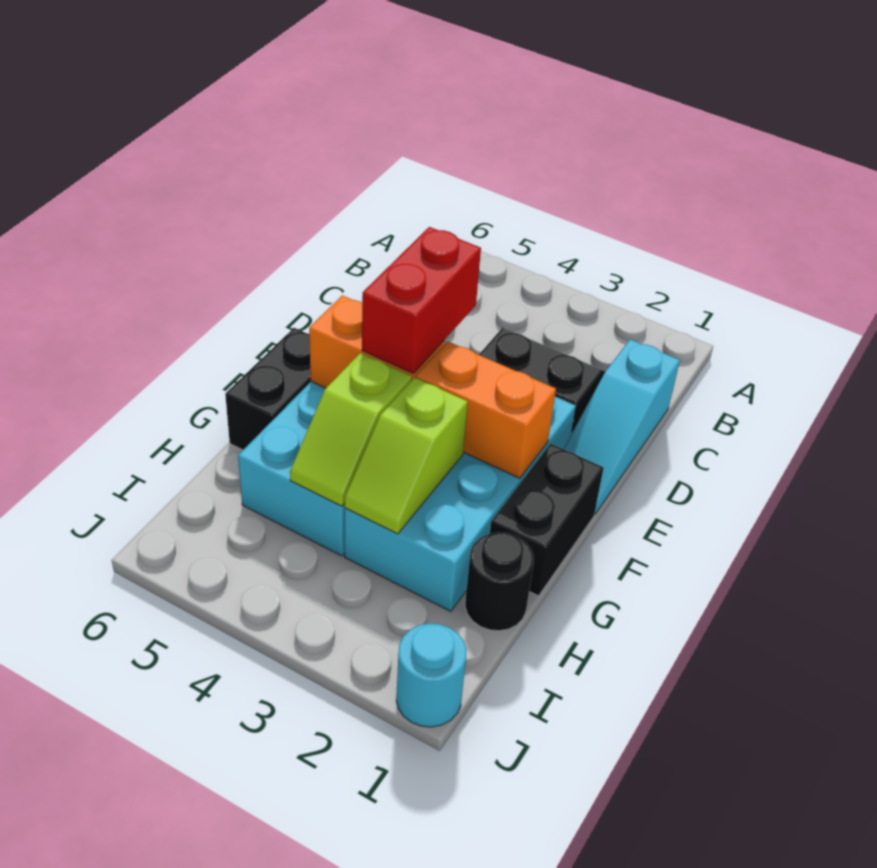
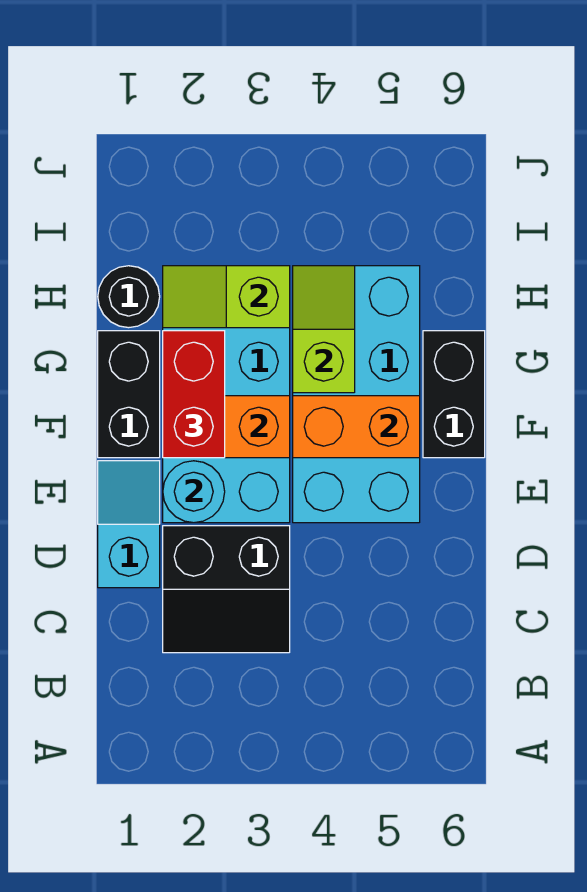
cyan 1x3 slope [564,339,680,514] -> cyan 1x2 slope [98,461,160,588]
red 1x2 brick [362,227,481,374] -> red 1x2 brick moved to [163,331,225,458]
lime 1x2 slope [345,377,468,534] -> lime 1x2 slope turned to [163,266,290,328]
cyan 1x1 round brick [396,623,466,727] -> cyan 1x1 round brick moved to [163,461,225,523]

